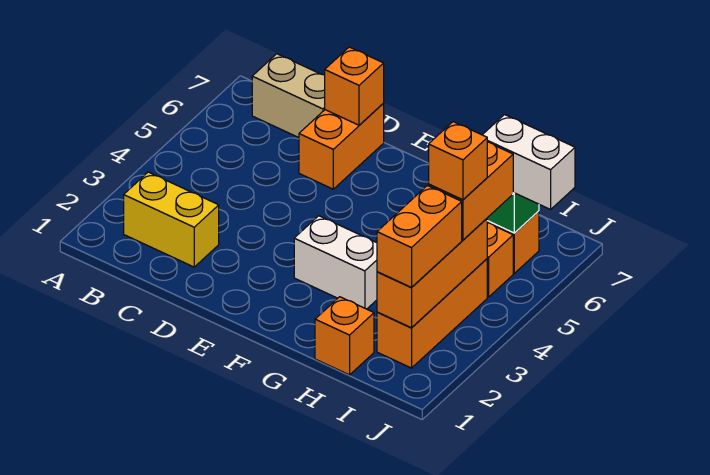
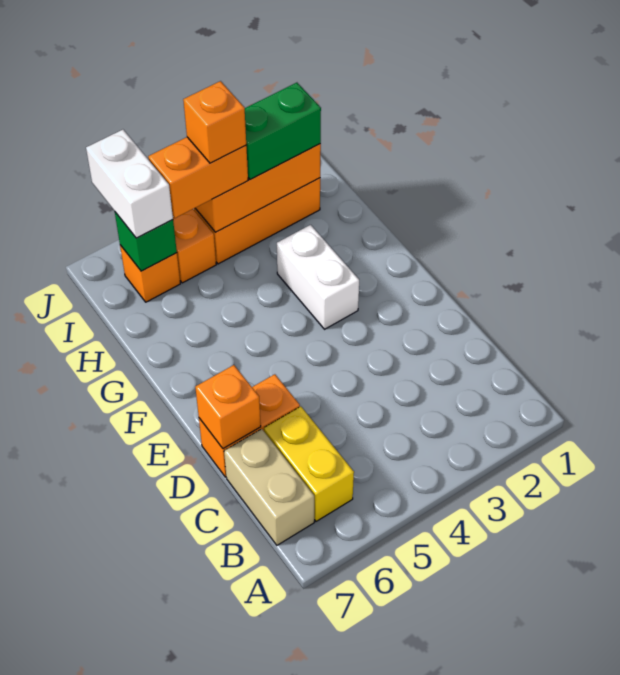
yellow 1x2 brick [124,172,219,267] -> yellow 1x2 brick moved to [264,406,354,521]
orange 1x1 brick [315,297,374,375] -> none
orange 1x2 brick [377,186,462,288] -> green 1x2 brick [245,83,321,180]

